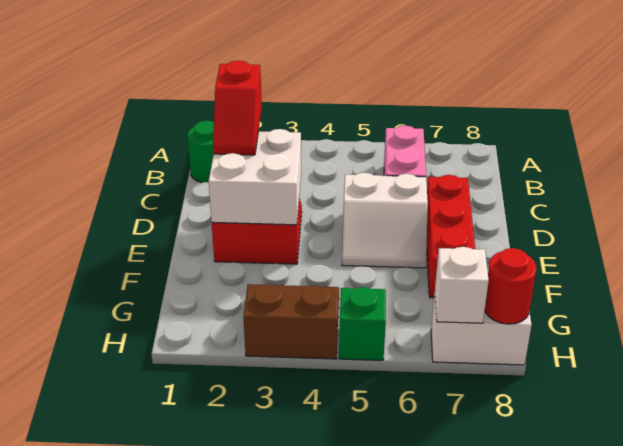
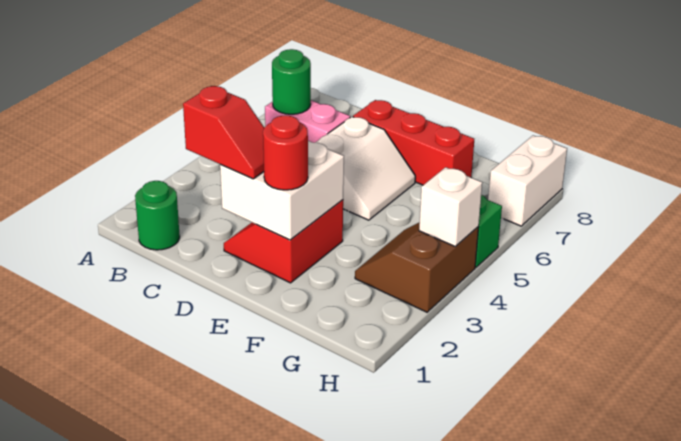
none -> green 1x1 round brick [272,49,311,114]
white 1x1 brick [435,247,489,323] -> white 1x1 brick moved to [419,167,482,247]
red 1x1 round brick [485,248,536,324] -> red 1x1 round brick moved to [263,116,308,190]

